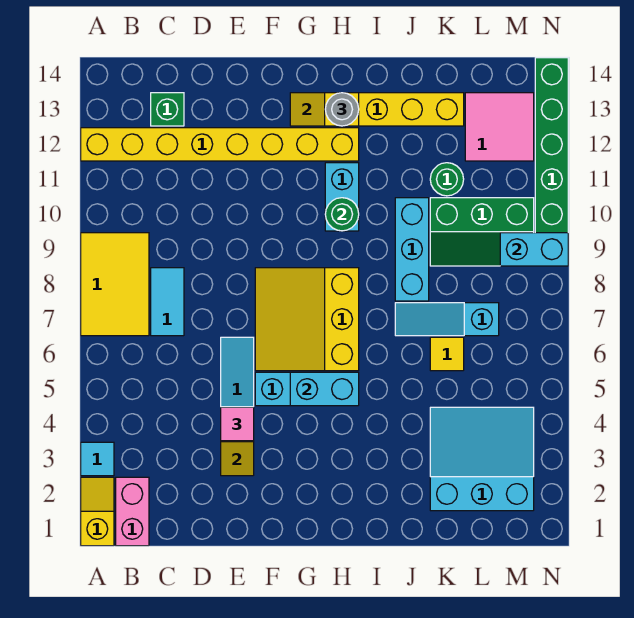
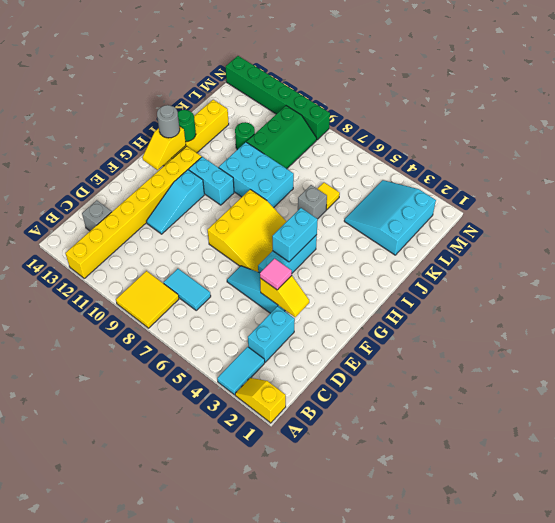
cyan 1x1 tile [81,442,114,476] -> cyan 1x2 tile [217,347,265,395]
yellow 2x3 tile [81,233,149,336] -> yellow 2x2 tile [116,271,179,328]
pink 1x2 brick [116,477,149,546] -> none
green 1x1 brick [151,93,184,126] -> grey 1x1 brick [82,200,112,231]
yellow 3x3 slope [255,268,359,371] -> yellow 3x3 slope turned to [208,189,287,272]
green 1x1 round brick [325,198,359,231] -> green 1x1 round brick moved to [178,110,196,142]
none -> grey 1x1 brick [298,185,327,219]
cyan 1x3 slope [395,303,499,336] -> cyan 1x3 slope moved to [146,170,204,234]
cyan 1x3 brick [395,198,429,301] -> cyan 2x3 brick [219,142,294,208]
pink 2x2 tile [465,93,534,161] -> none
cyan 1x2 brick [500,233,568,266] -> cyan 1x2 brick moved to [248,306,295,362]

